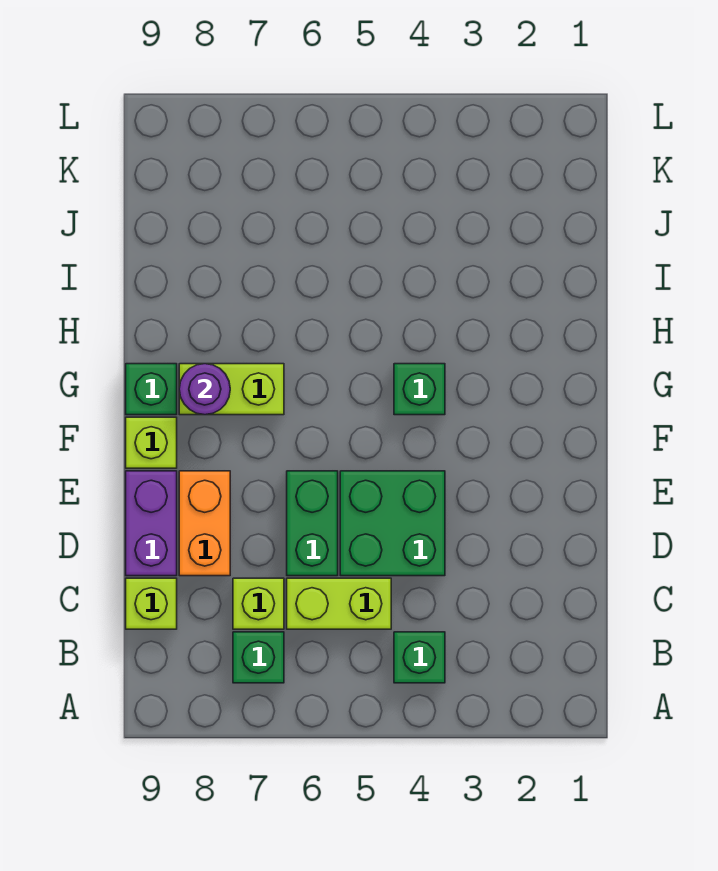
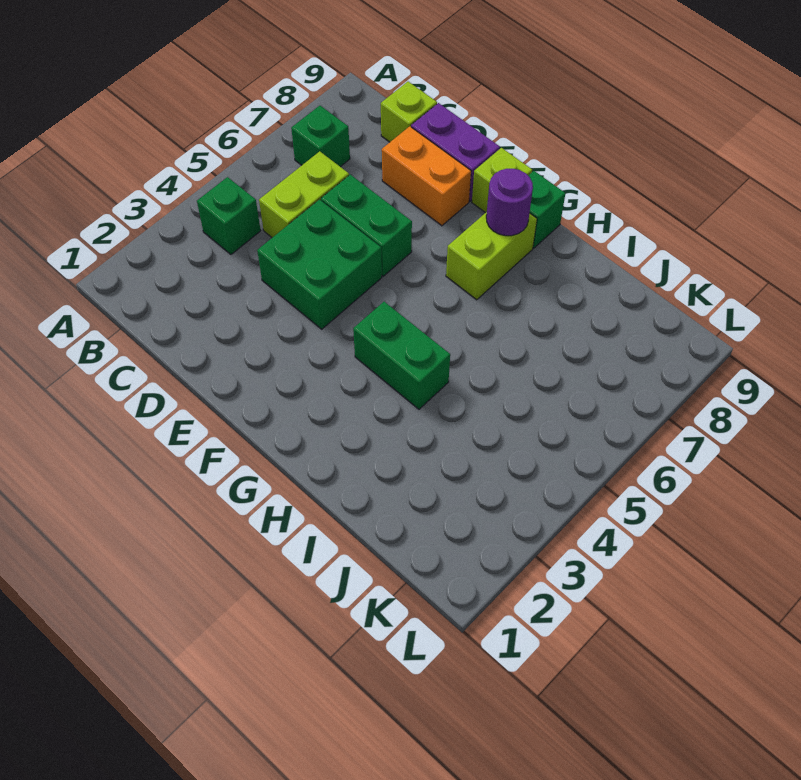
lime 1x1 brick [233,578,284,629] -> none
green 1x1 brick [394,364,445,415] -> green 1x2 brick [353,302,450,409]

